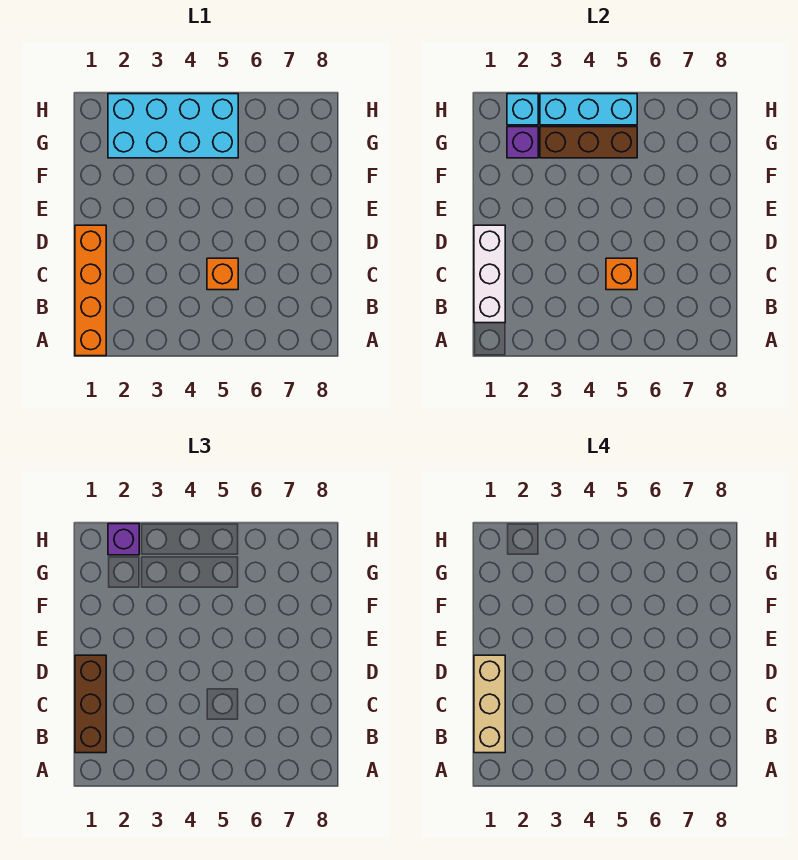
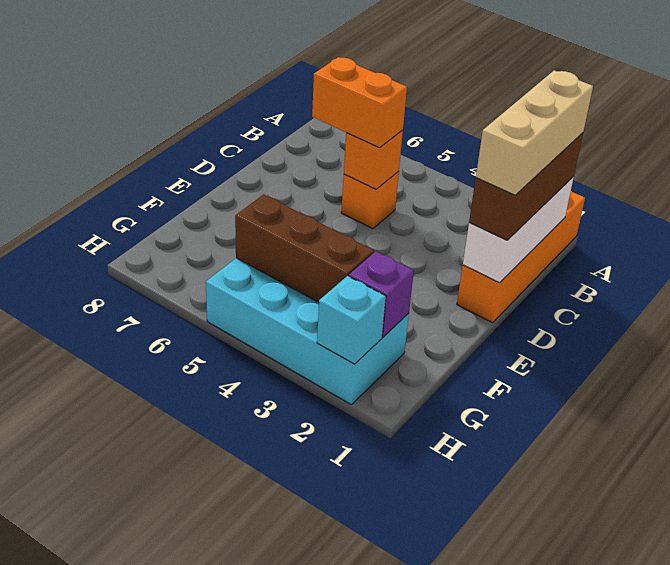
none -> orange 1x2 brick [312,57,407,148]
purple 1x1 brick [108,524,139,555] -> none
cyan 1x3 brick [540,94,637,125] -> none

